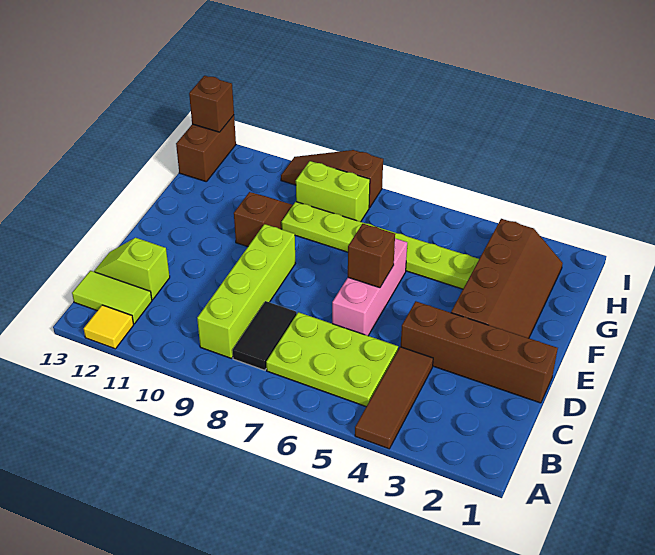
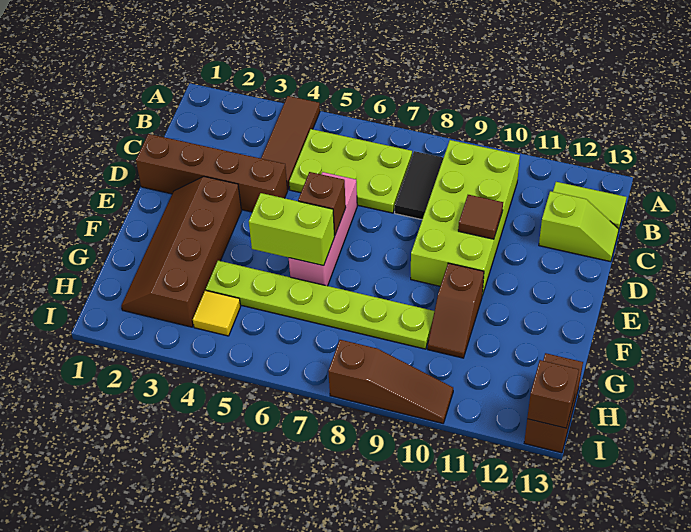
yellow 1x1 tile [84,305,134,349] -> yellow 1x1 tile moved to [193,290,241,336]
lime 1x4 brick [197,224,295,358] -> lime 2x4 brick [411,140,520,296]
none -> brown 1x1 tile [458,195,503,239]
lime 1x2 brick [296,161,370,222] -> lime 1x2 brick moved to [249,193,335,266]

